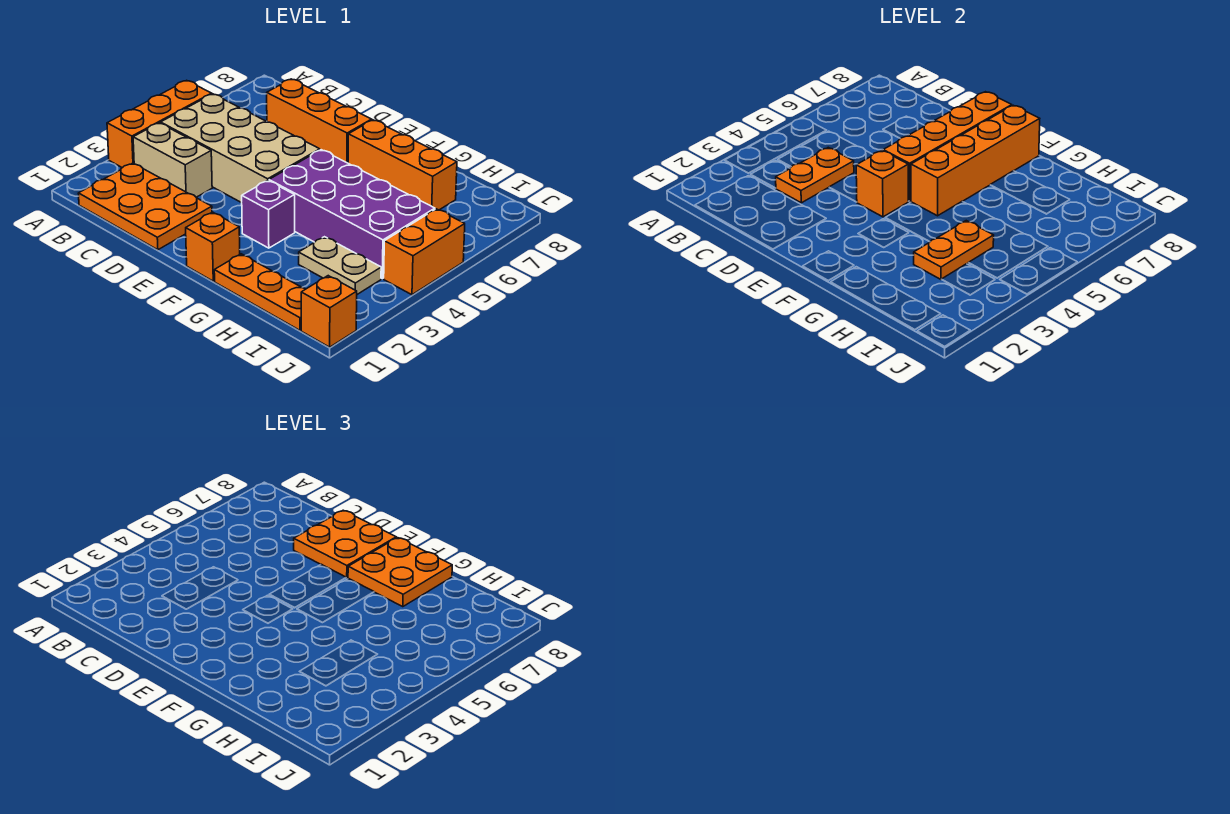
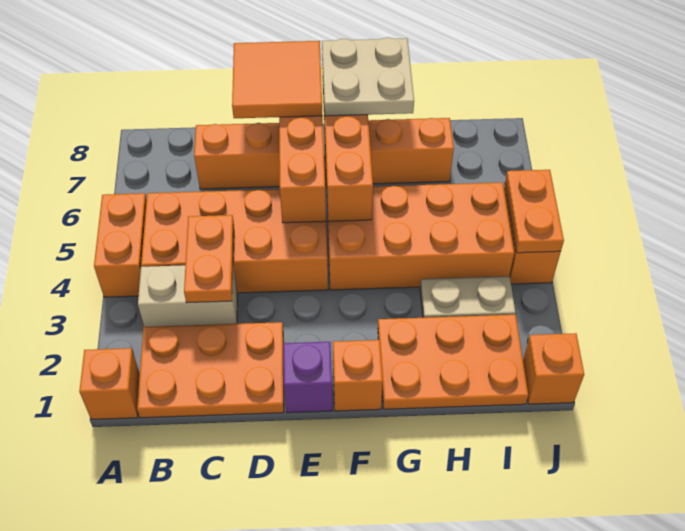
orange 1x3 brick [107,80,212,168] -> orange 1x2 brick [94,193,147,297]
tan 2x4 brick [161,94,320,203] -> orange 2x4 brick [141,189,328,293]
orange 2x2 plate [294,510,396,578] -> orange 2x2 tile [232,41,323,118]
orange 1x1 brick [856,151,908,217] -> orange 1x1 brick moved to [79,348,140,419]
purple 1x1 brick [242,180,295,248] -> purple 1x1 brick moved to [283,342,332,413]
purple 2x4 brick [269,150,435,279] -> orange 2x4 brick [327,183,514,290]
orange 2x2 plate [348,538,452,607] -> tan 2x2 plate [322,37,414,116]
orange 1x3 plate [214,254,305,330] -> orange 2x3 plate [378,315,528,409]
orange 1x2 plate [914,221,994,279] -> orange 1x2 plate moved to [505,170,564,253]

